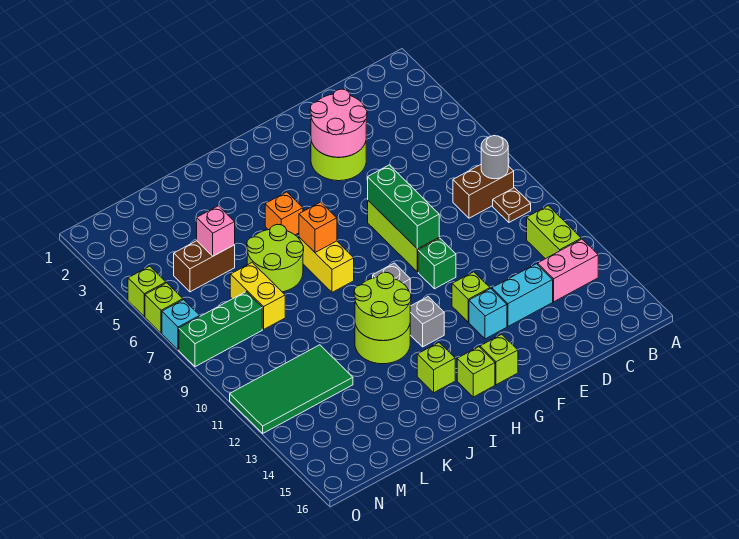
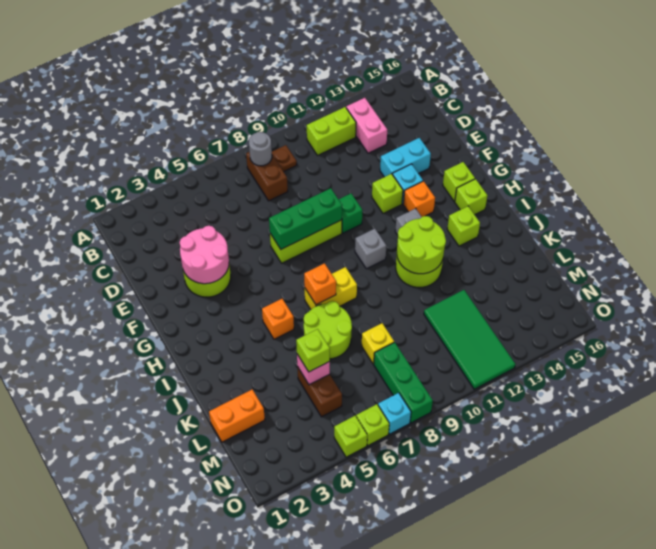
cyan 1x2 brick [492,264,553,326] -> cyan 1x2 brick turned to [380,138,431,177]
none -> orange 1x1 brick [403,181,435,217]
none -> orange 1x2 brick [209,390,265,442]
none -> lime 1x1 brick [296,329,330,372]
yellow 1x2 brick [230,263,285,329] -> yellow 1x1 brick [362,323,394,364]

